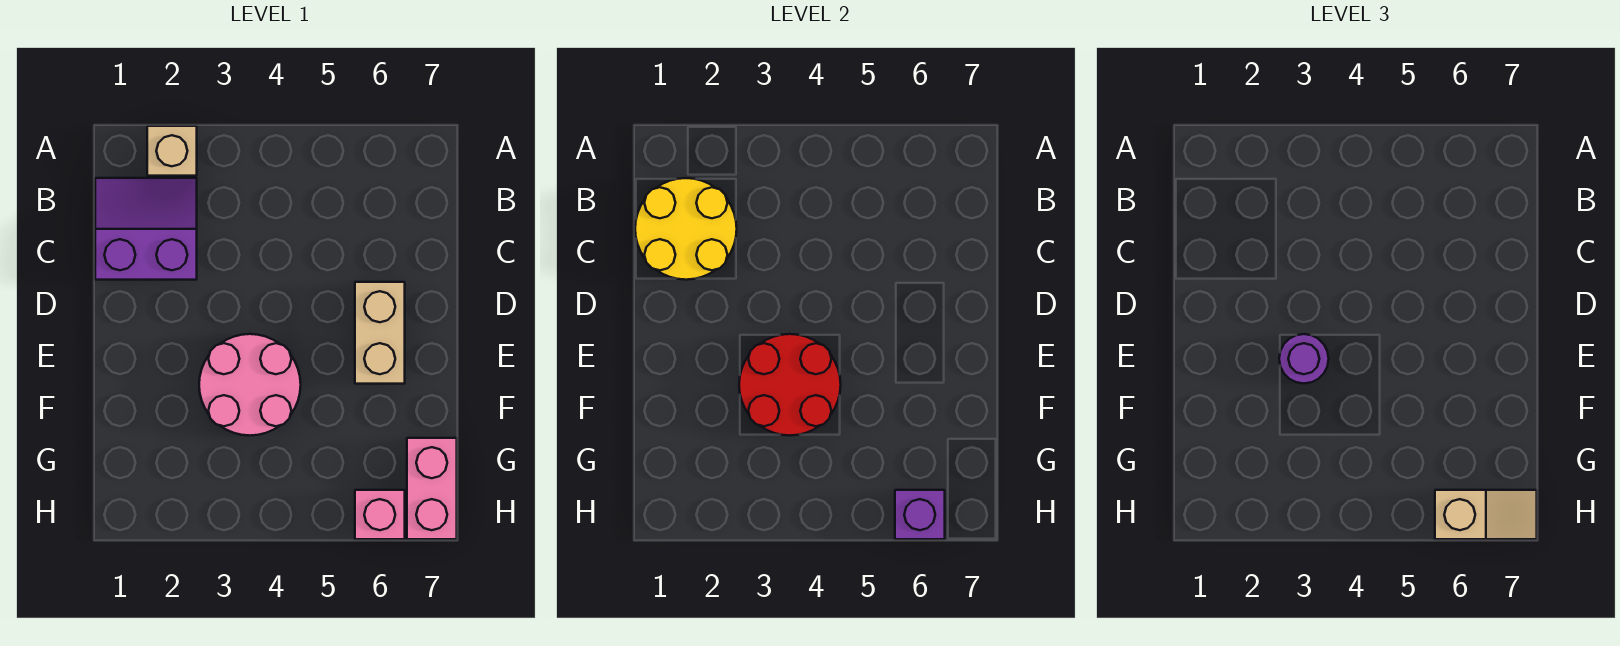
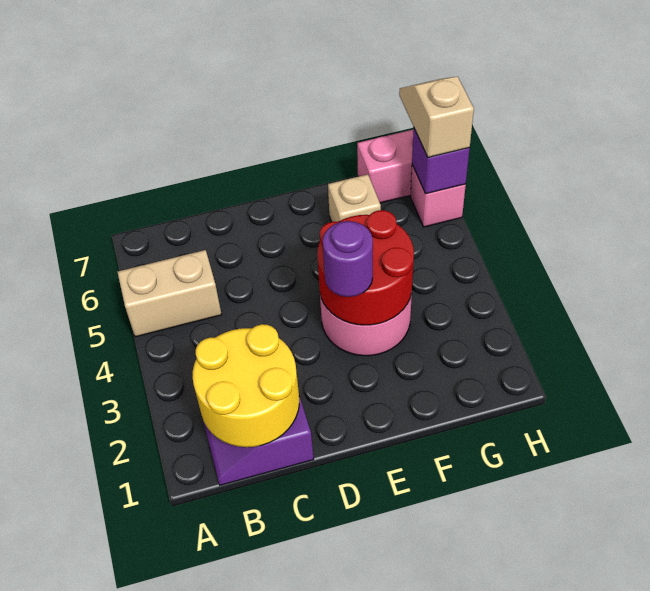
tan 1x1 brick [147,126,197,176] -> tan 1x1 brick moved to [328,174,381,222]
tan 1x2 brick [355,282,405,384] -> tan 1x2 brick moved to [118,250,222,337]

